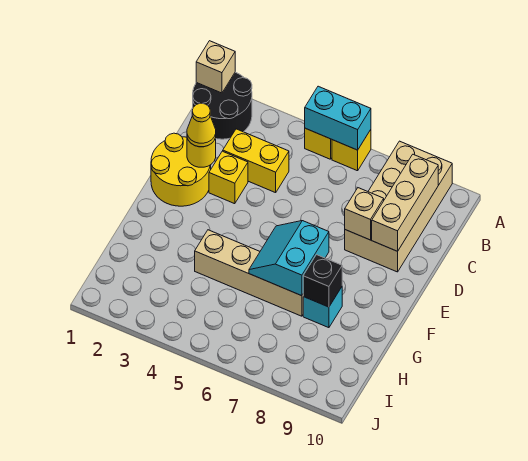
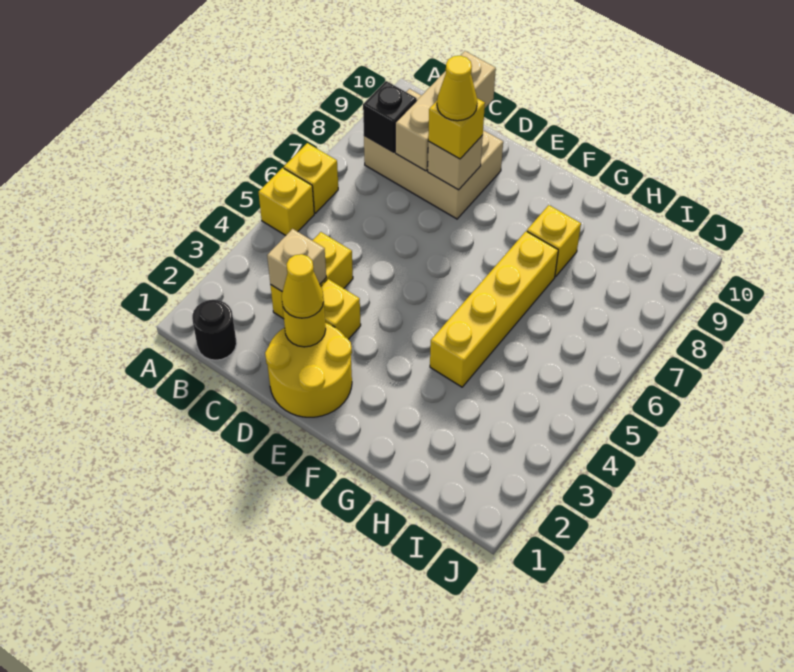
black 2x2 round brick [193,72,252,139] -> black 1x1 round brick [192,300,237,360]
tan 1x1 brick [196,41,235,93] -> tan 1x1 brick moved to [267,229,326,292]
cyan 1x2 brick [305,86,371,150] -> none
tan 2x4 brick [345,141,452,272] -> tan 2x3 brick [364,89,503,219]
tan 1x3 brick [372,154,438,251] -> tan 1x3 brick turned to [395,51,496,171]
none -> yellow 1x1 brick [428,98,485,159]
none -> yellow 1x1 cone [437,56,477,121]
cyan 2x2 slope [249,221,329,296] -> none
tan 1x4 brick [195,230,303,316] -> yellow 1x4 brick [430,231,558,387]
cyan 1x1 brick [303,287,342,328] -> yellow 1x1 brick [527,205,581,277]
black 1x1 brick [303,255,342,307] -> black 1x1 brick moved to [363,81,417,152]

